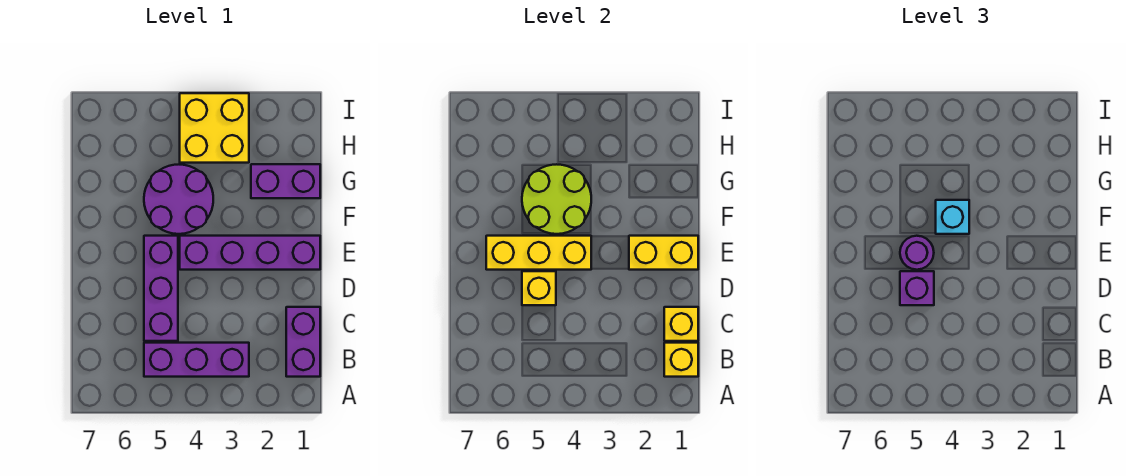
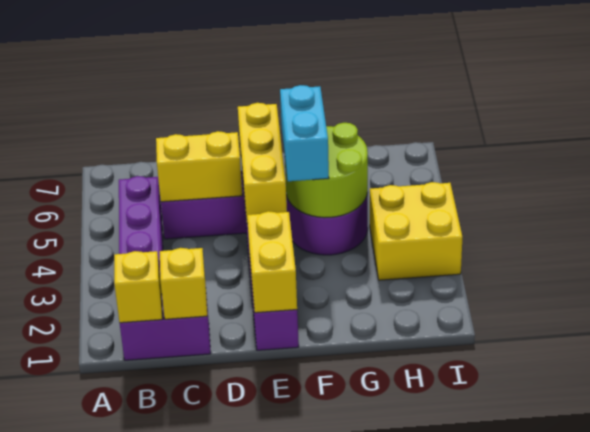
yellow 1x1 brick [522,271,556,305] -> yellow 1x2 brick [156,131,242,202]
purple 1x1 brick [900,271,934,305] -> none
purple 1x1 round brick [900,236,934,270] -> none
cyan 1x1 brick [936,200,969,234] -> cyan 1x2 brick [280,85,329,181]
purple 1x2 brick [251,164,320,198] -> none

